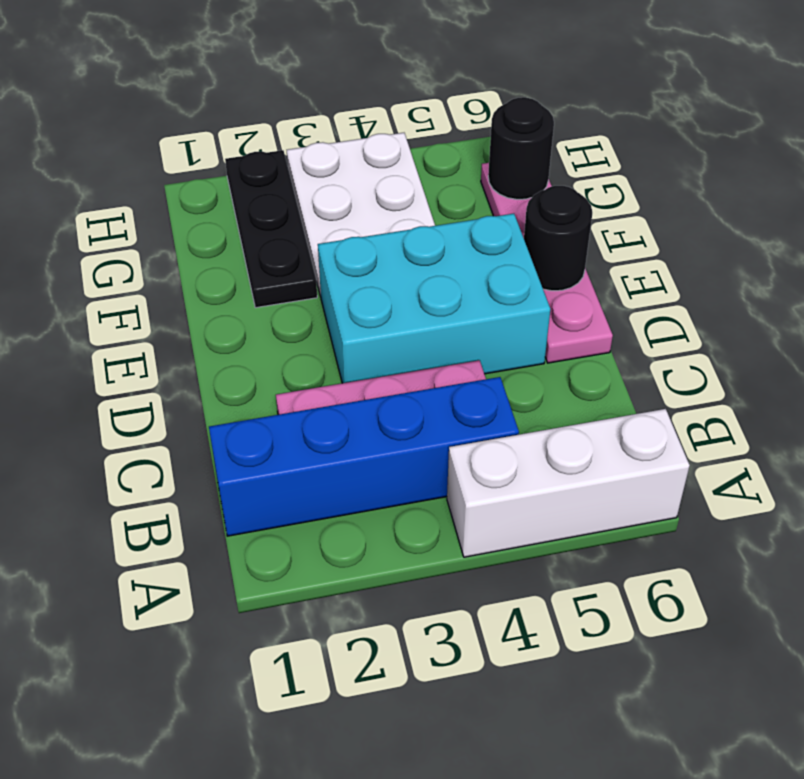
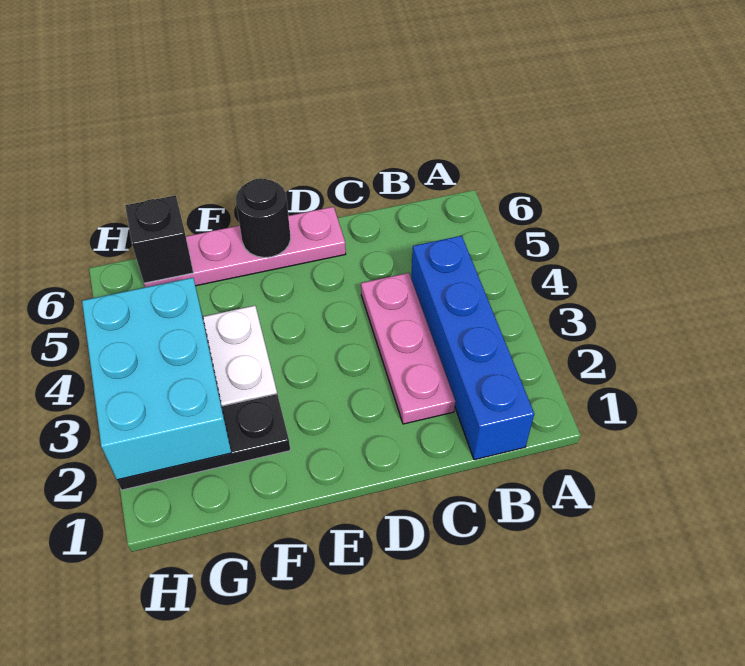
white 1x3 brick [447,409,690,557] -> none
cyan 2x3 brick [318,214,550,383] -> cyan 2x3 brick moved to [82,278,231,480]
black 1x1 round brick [488,97,554,199] -> black 1x1 brick [125,195,193,283]

